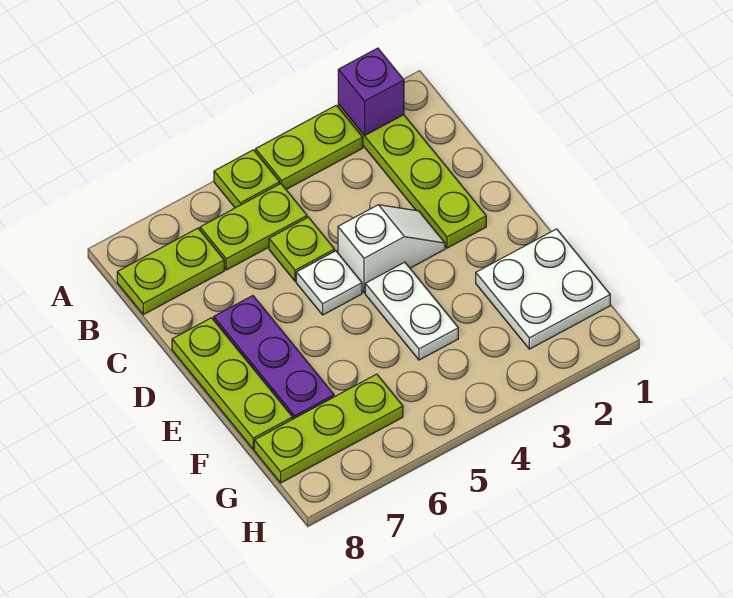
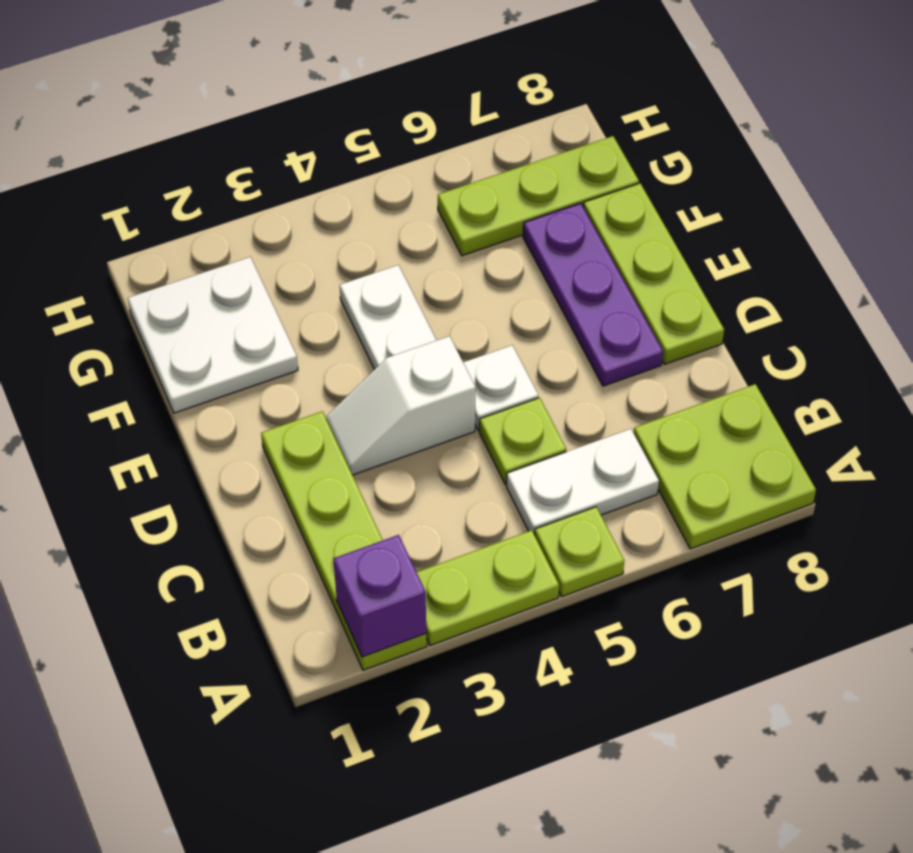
lime 1x2 plate [200,184,307,270] -> white 1x2 plate [506,429,659,535]
lime 1x2 plate [117,228,224,315] -> lime 2x2 plate [634,384,816,549]

